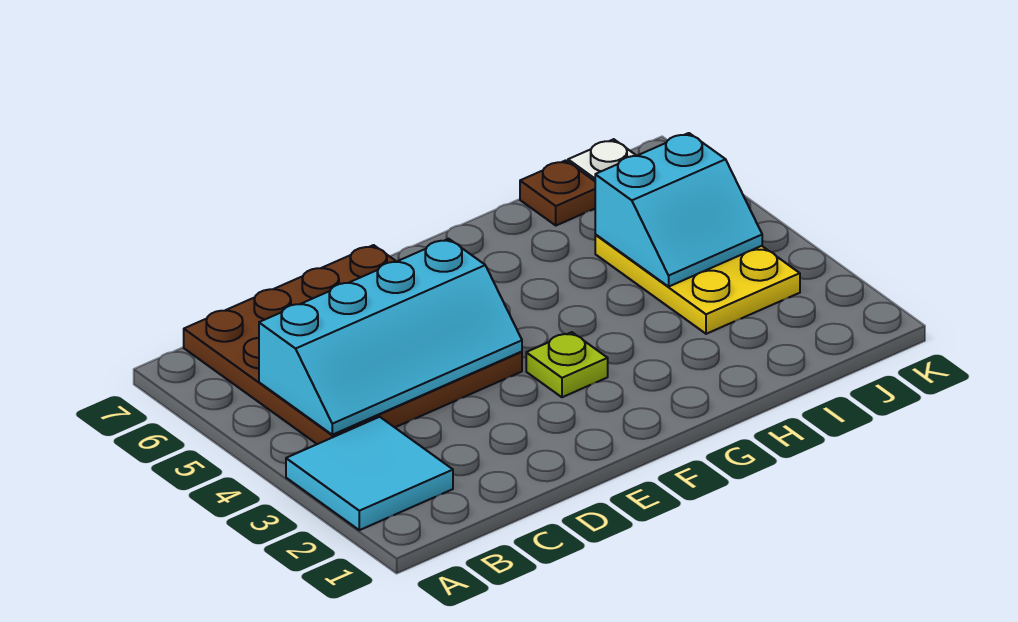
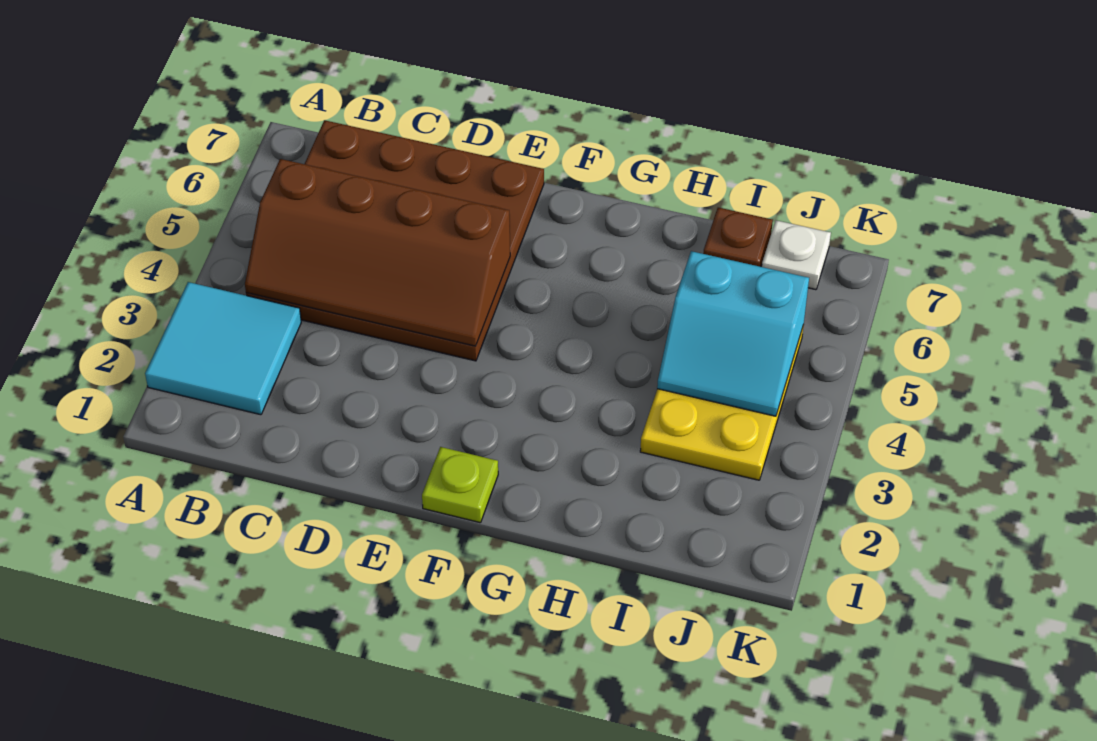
cyan 2x4 slope [259,239,522,435] -> brown 2x4 slope [245,159,510,346]
lime 1x1 plate [526,332,608,397] -> lime 1x1 plate moved to [422,447,498,523]

